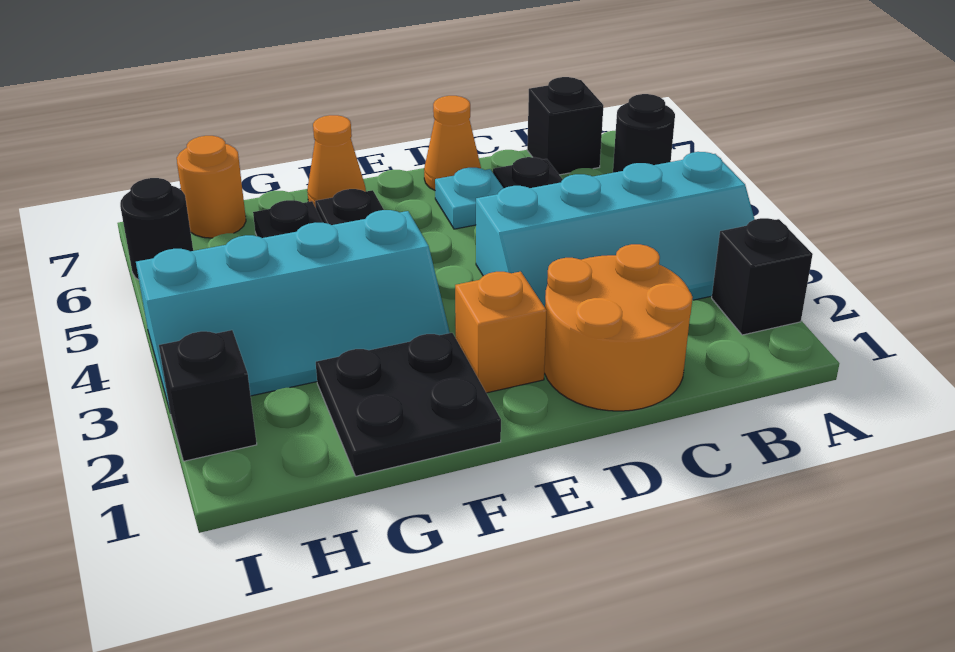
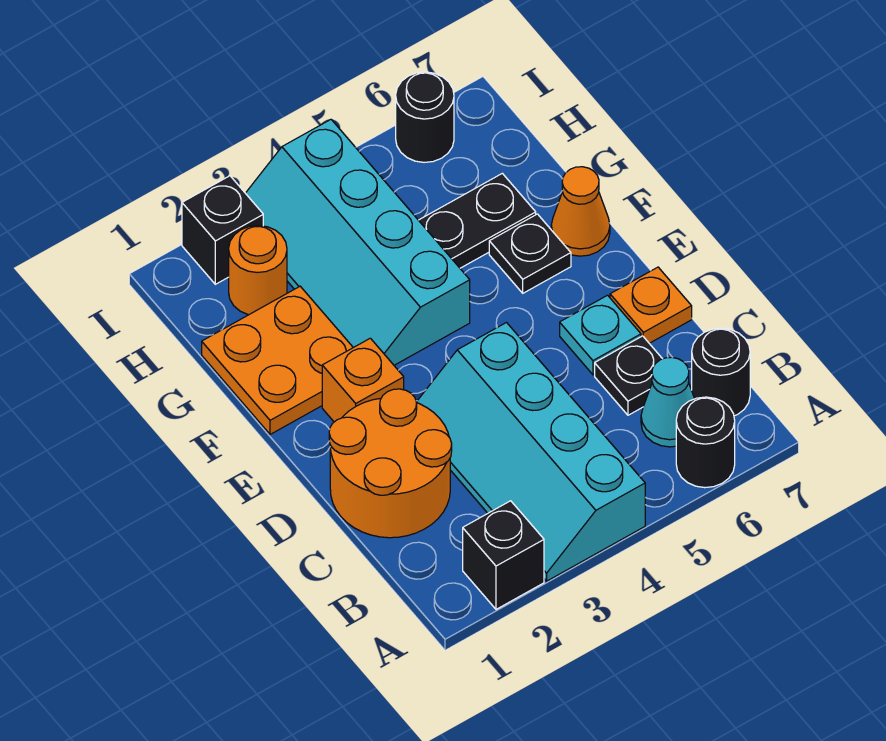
none -> cyan 1x1 cone [641,357,694,447]
black 1x1 brick [527,77,603,175] -> black 1x1 round brick [692,328,750,416]
orange 1x1 cone [424,96,481,190] -> orange 1x1 plate [610,267,692,343]
black 2x2 plate [316,333,501,476] -> orange 2x2 plate [202,286,353,434]
orange 1x1 round brick [177,136,246,238] -> orange 1x1 round brick moved to [229,225,287,315]

